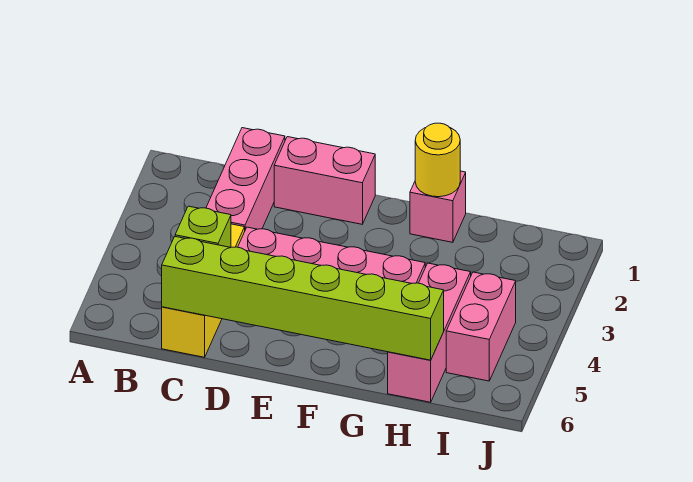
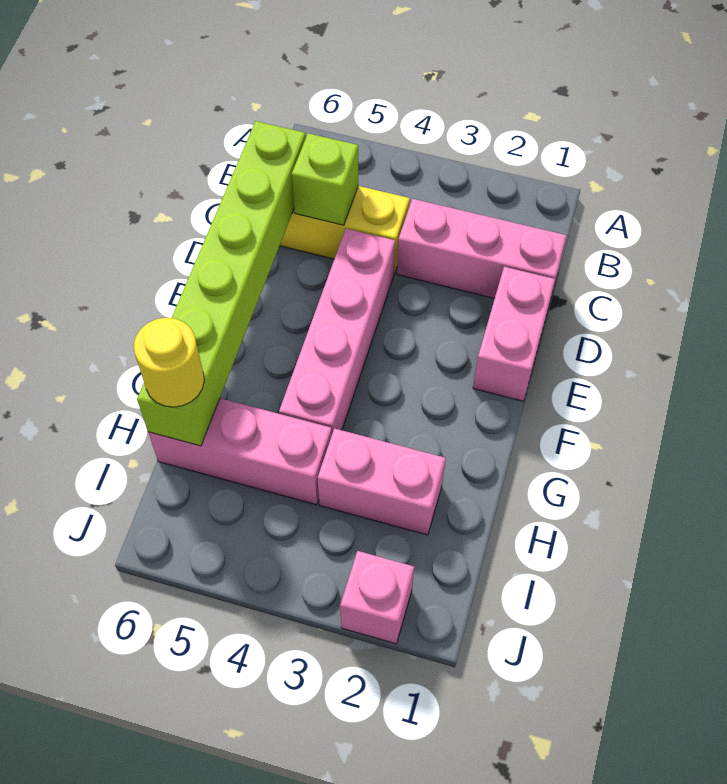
pink 1x1 brick [410,171,466,242] -> pink 1x1 brick moved to [340,551,414,644]
yellow 1x1 round brick [415,123,460,197] -> yellow 1x1 round brick moved to [134,318,204,407]
pink 1x2 brick [446,272,516,381] -> pink 1x2 brick moved to [318,428,446,535]

